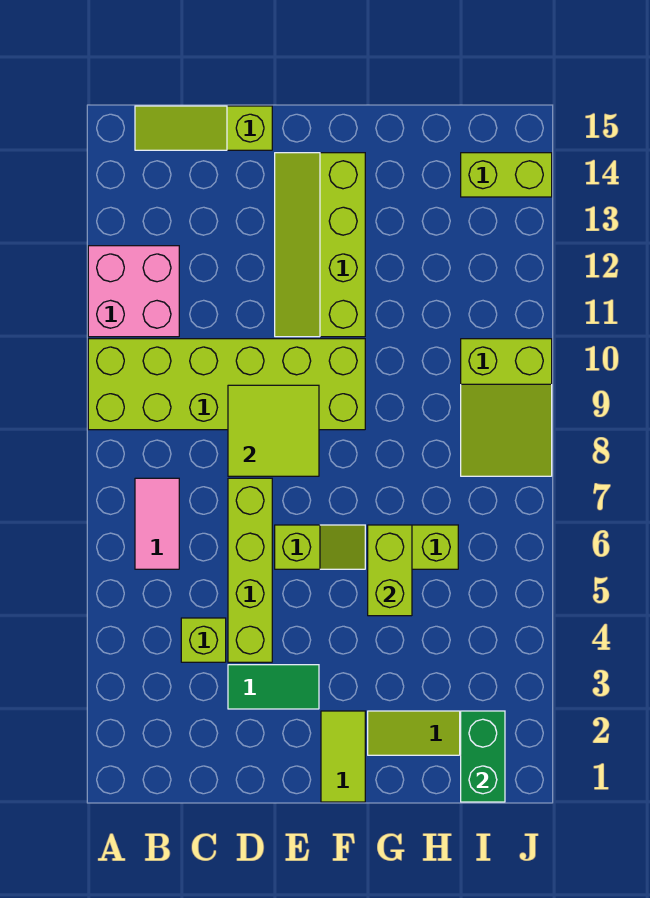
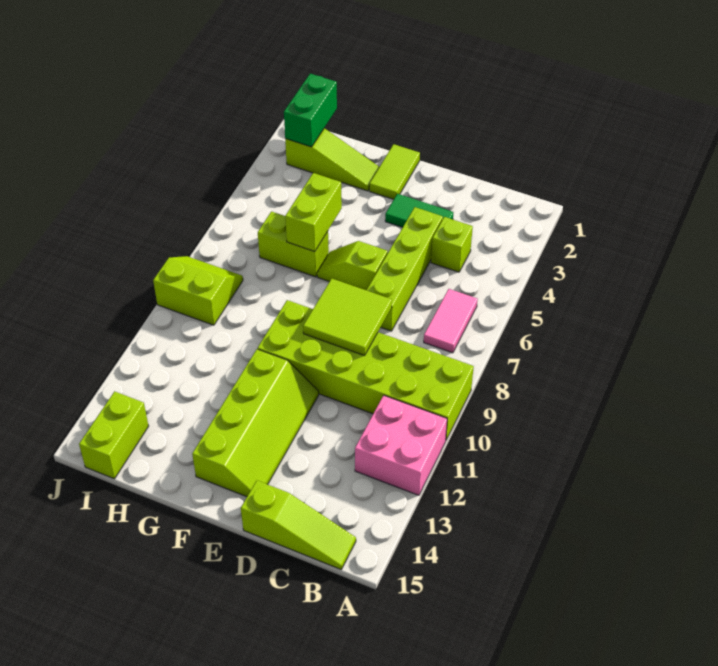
lime 2x3 slope [461,339,552,476] -> lime 2x2 slope [153,256,243,325]
lime 1x2 brick [461,153,552,197] -> lime 1x2 brick turned to [79,391,149,479]

